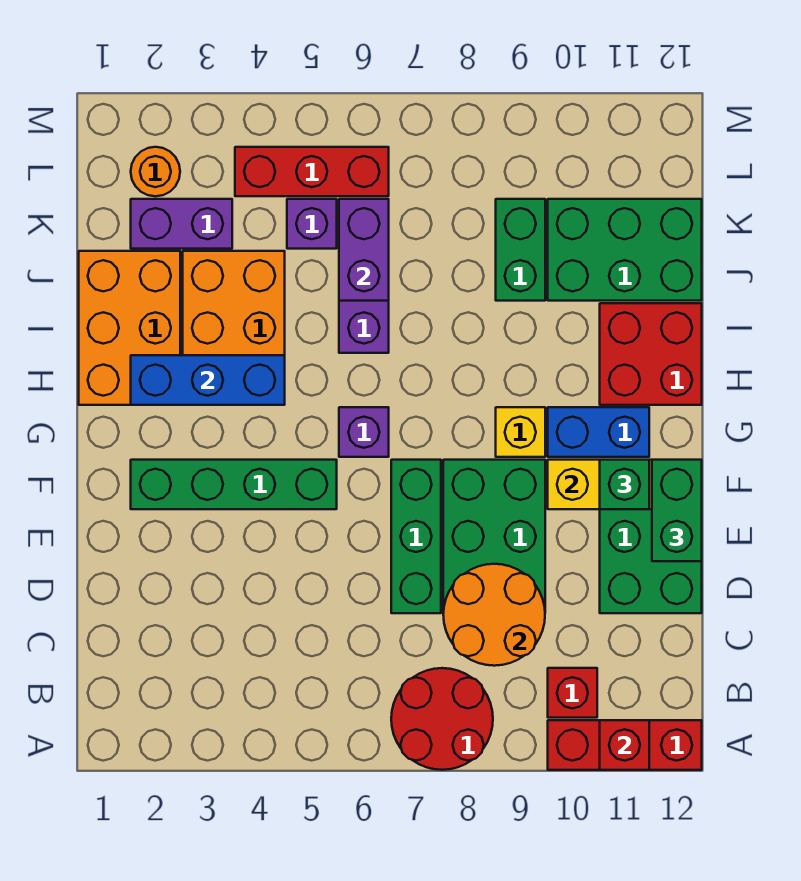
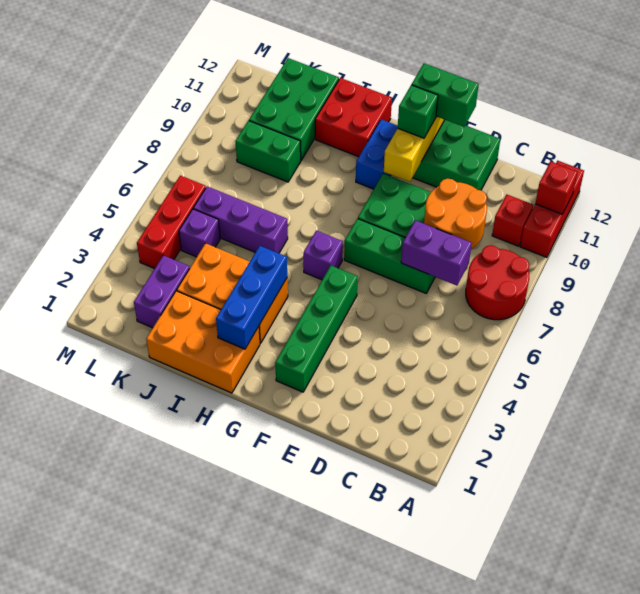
yellow 1x1 brick [496,407,545,457] -> none
purple 1x2 brick [339,199,389,301] -> purple 1x2 brick moved to [401,220,472,286]
orange 1x1 round brick [131,147,180,196] -> none

